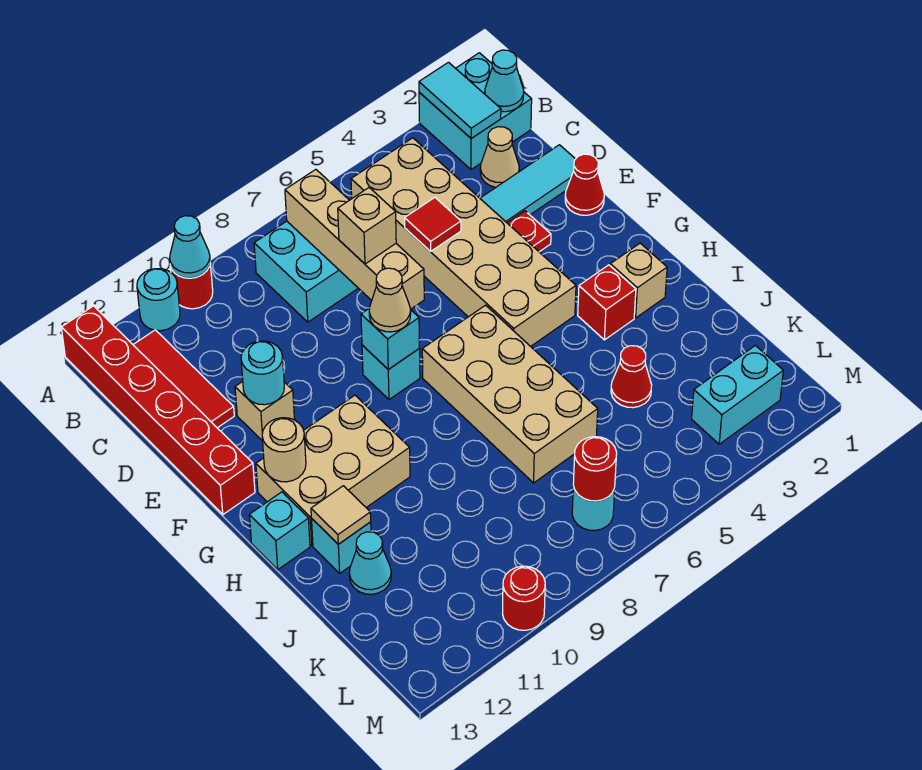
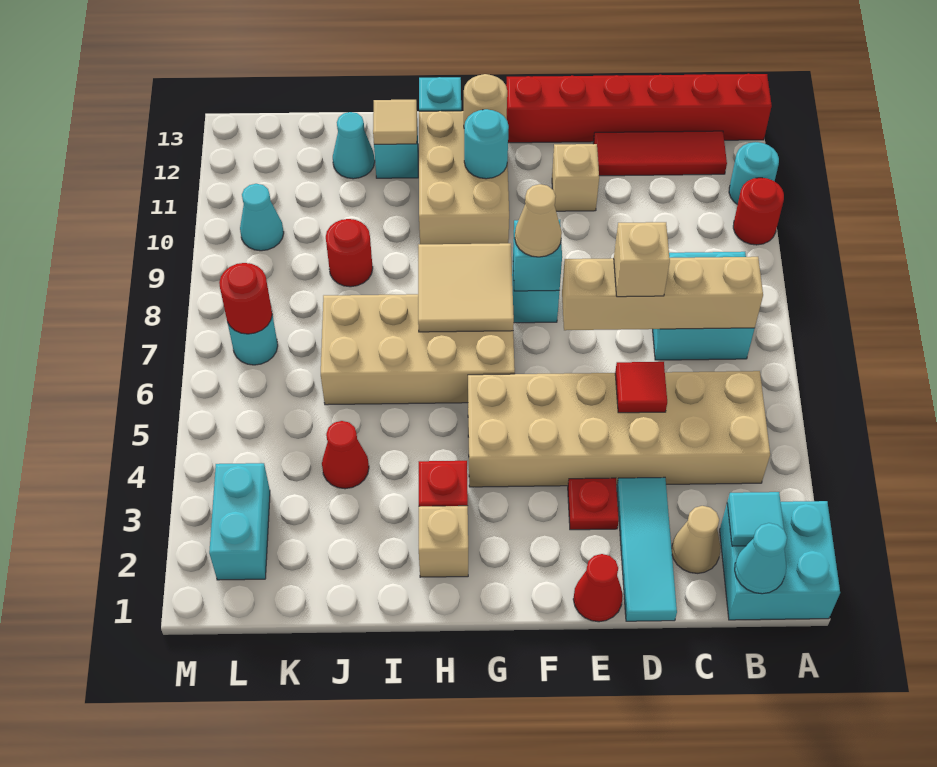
cyan 1x2 tile [419,62,501,138] -> cyan 1x1 tile [727,492,784,546]
cyan 1x1 cone [170,216,210,278] -> cyan 1x1 cone moved to [240,184,284,251]
cyan 1x1 round brick [241,341,284,405] -> cyan 1x1 round brick moved to [464,109,509,179]
none -> tan 2x2 tile [418,243,514,332]
red 1x1 round brick [503,566,545,630] -> red 1x1 round brick moved to [326,219,373,287]

